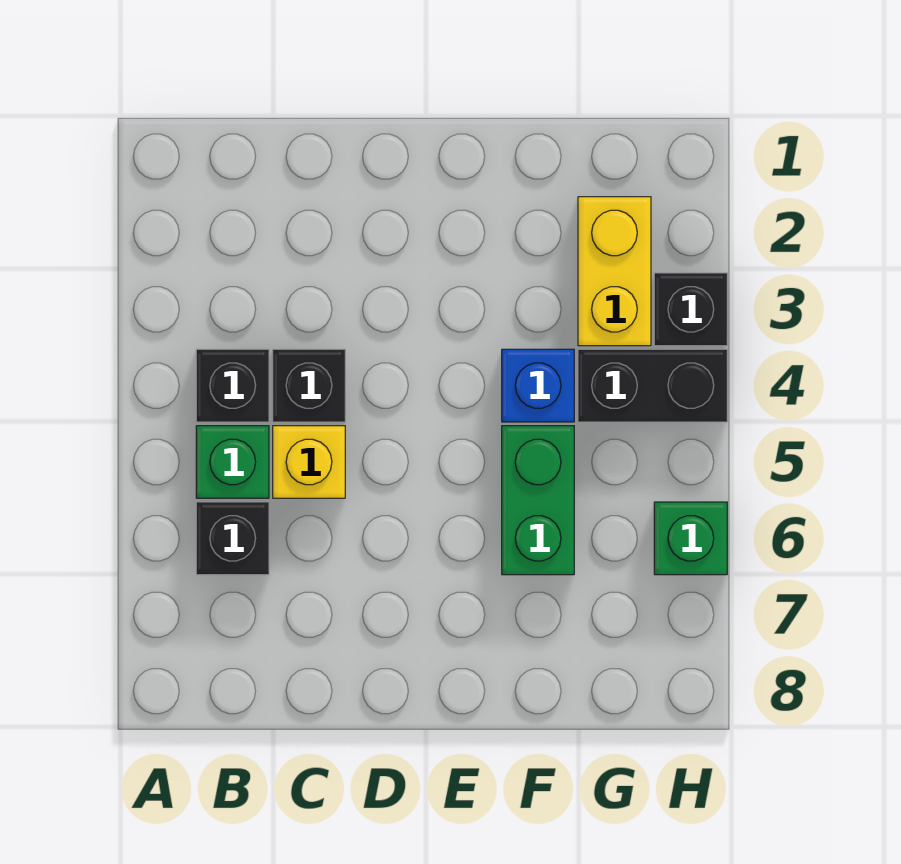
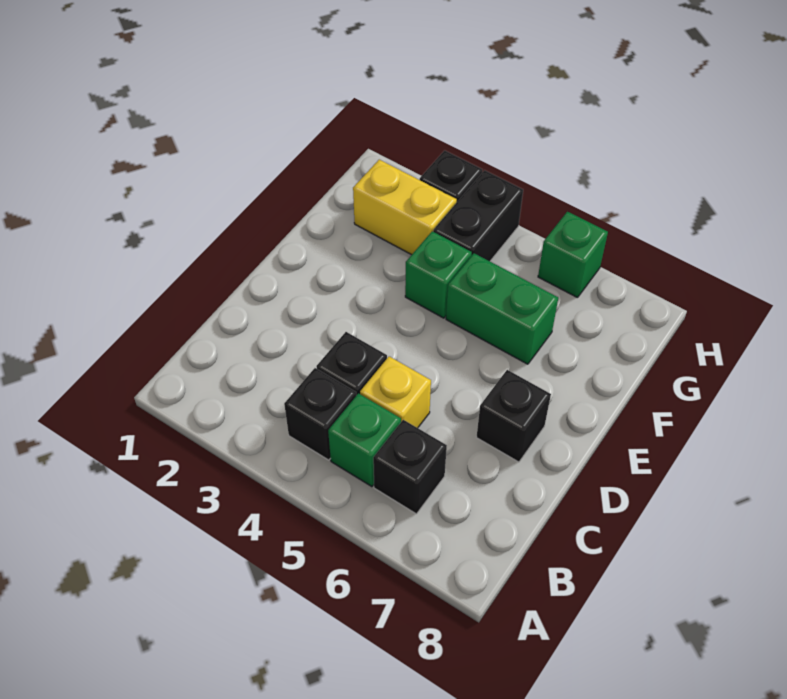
none -> black 1x1 brick [477,370,551,462]
blue 1x1 brick [502,349,574,422] -> green 1x1 brick [405,231,472,318]

